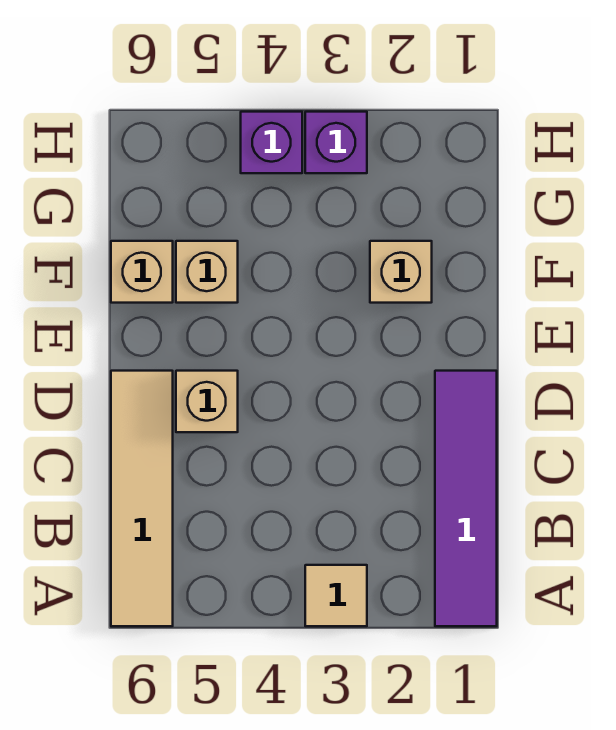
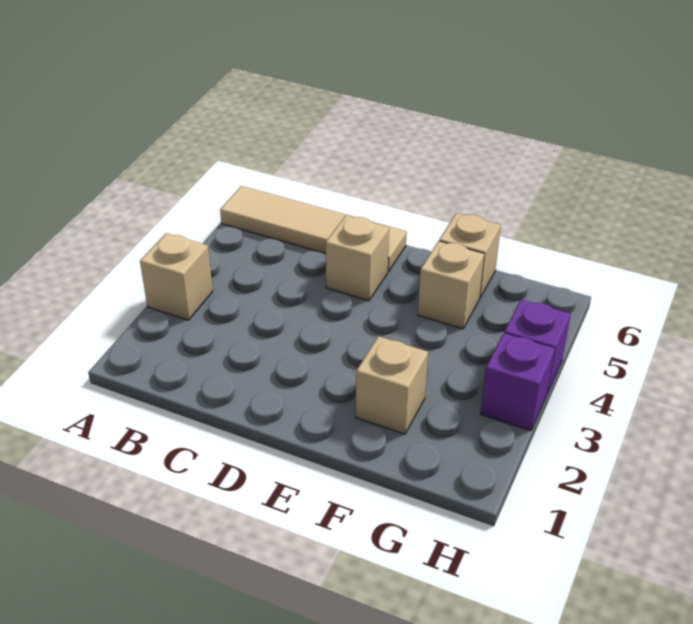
purple 1x4 tile [435,371,497,626] -> none
tan 1x1 tile [305,565,367,626] -> tan 1x1 brick [140,233,213,320]

